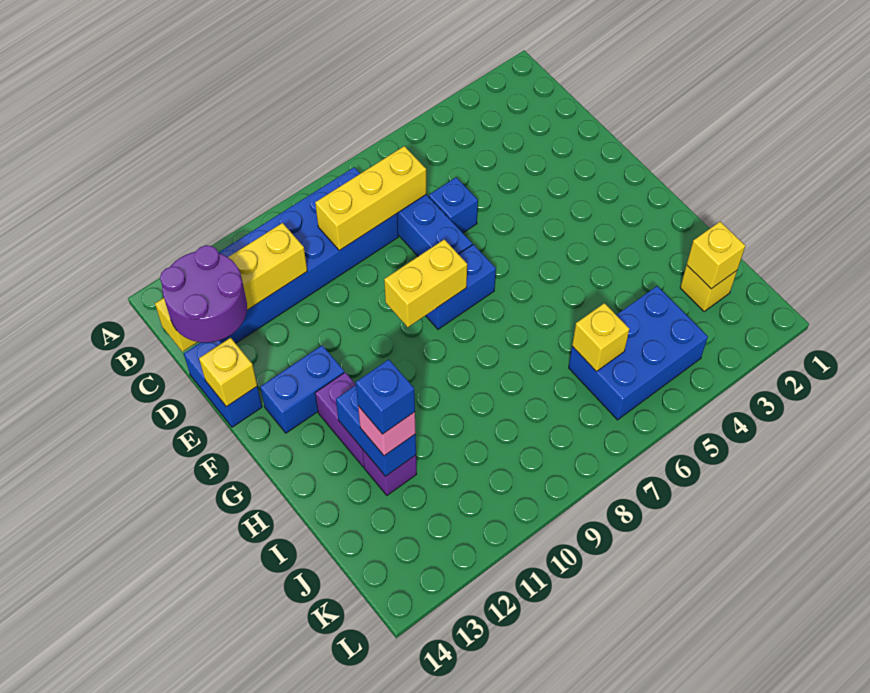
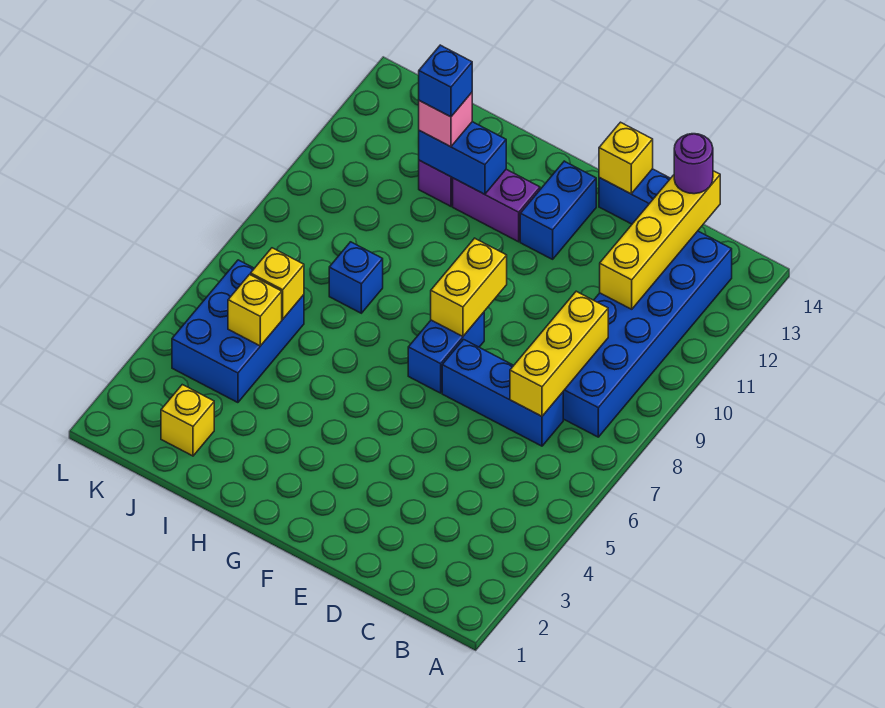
purple 2x2 round brick [160,245,247,343] -> purple 1x1 round brick [674,134,713,194]
blue 1x1 brick [429,177,478,233] -> blue 1x1 brick moved to [329,242,383,313]
yellow 1x1 brick [687,222,745,289] -> yellow 1x1 brick moved to [228,274,282,346]

